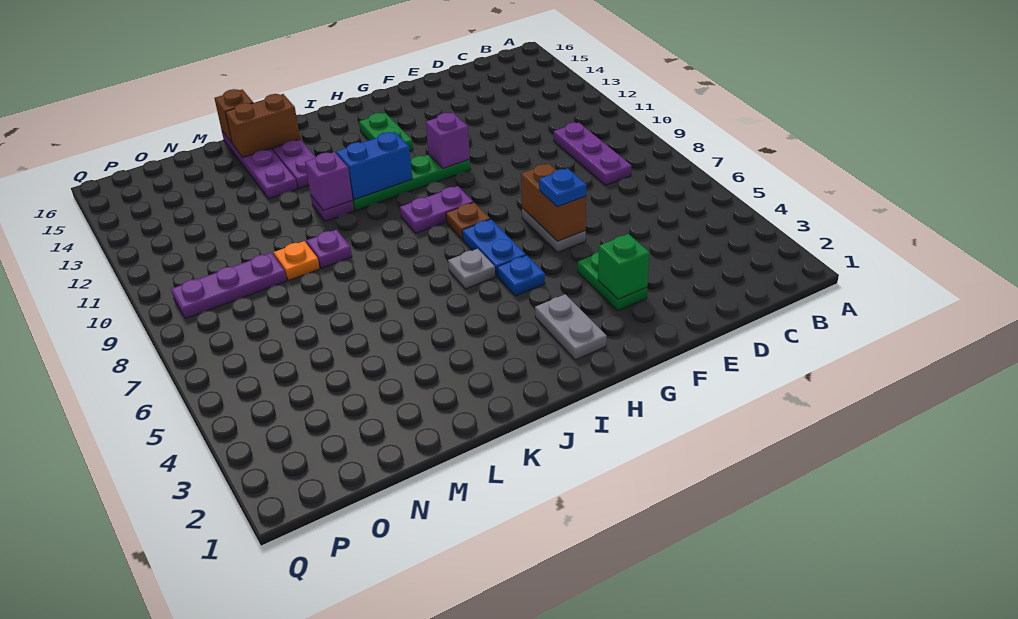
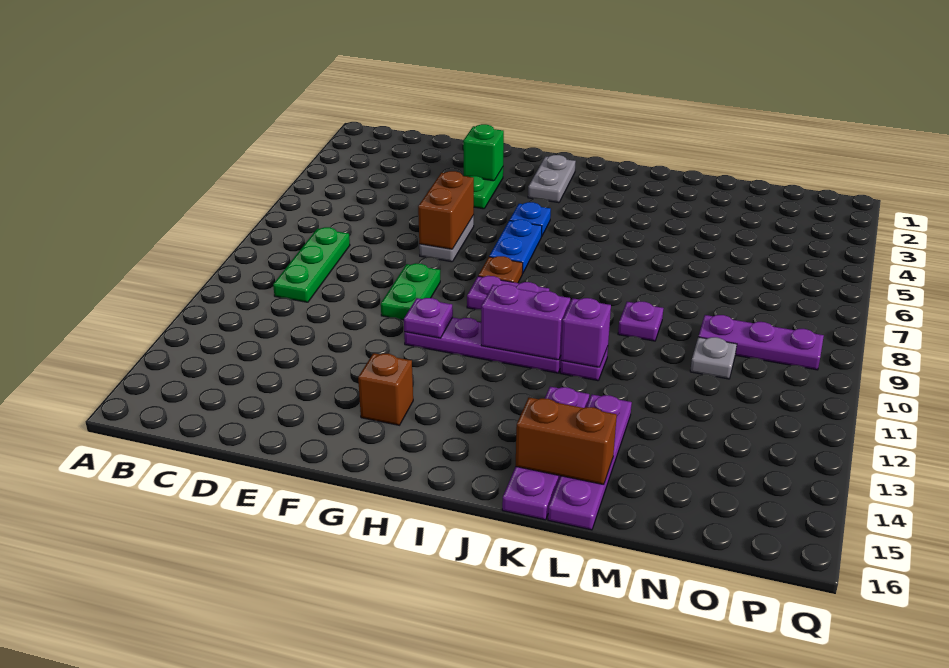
purple 1x3 plate [554,122,631,185] -> green 1x3 plate [273,227,350,302]
blue 1x1 plate [539,168,586,207] -> none
green 1x4 plate [353,155,471,210] -> purple 1x4 plate [404,318,561,373]
purple 1x1 brick [426,113,470,169] -> purple 1x1 plate [404,298,453,338]
green 1x2 plate [359,113,413,151] -> green 1x2 plate moved to [381,263,440,320]
grey 1x1 plate [448,249,495,289] -> grey 1x1 plate moved to [690,337,737,379]
blue 1x2 brick [336,132,412,200] -> purple 1x2 brick [481,284,570,360]
brown 1x1 brick [214,89,253,143] -> brown 1x1 brick moved to [358,353,413,425]
orange 1x1 plate [274,241,320,281] -> none

